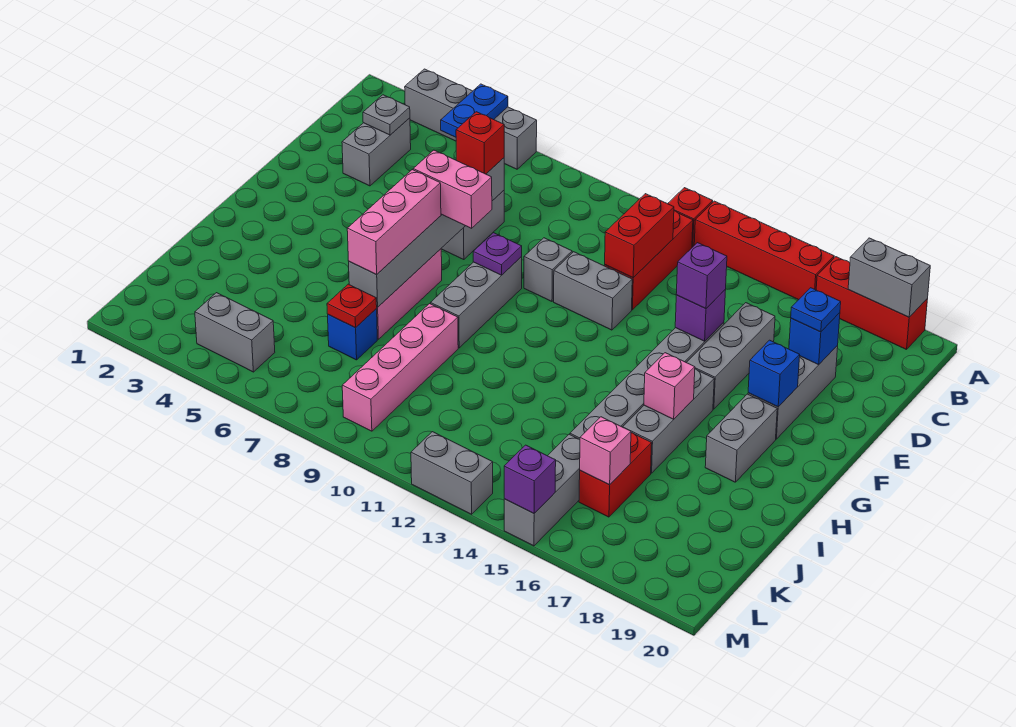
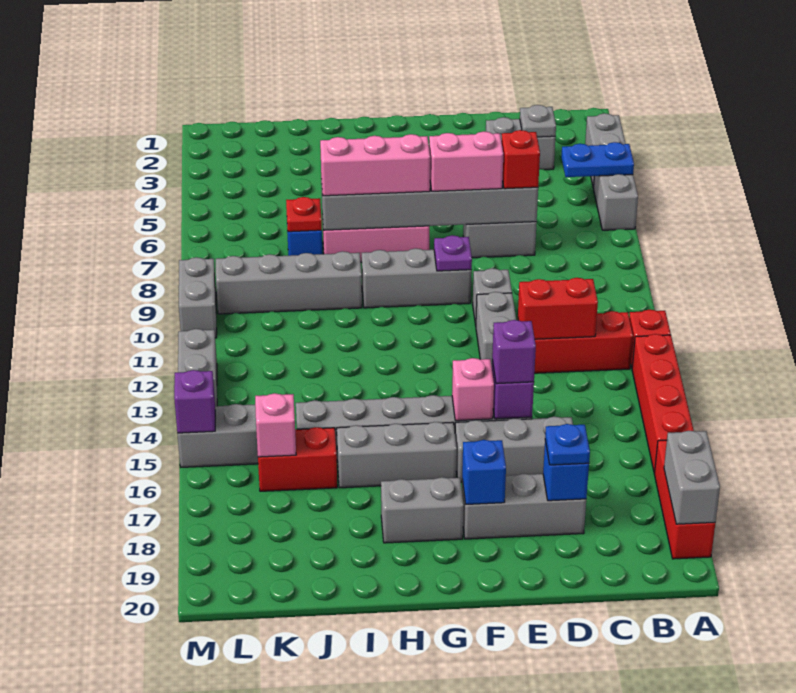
pink 1x2 brick [413,150,492,228] -> pink 1x2 brick turned to [429,131,503,191]
pink 1x1 brick [644,353,695,419] -> pink 1x1 brick moved to [452,358,494,421]
pink 1x4 brick [342,304,458,431] -> grey 1x4 brick [216,251,362,314]
grey 1x2 brick [195,293,275,372] -> grey 1x2 brick moved to [179,257,217,338]

